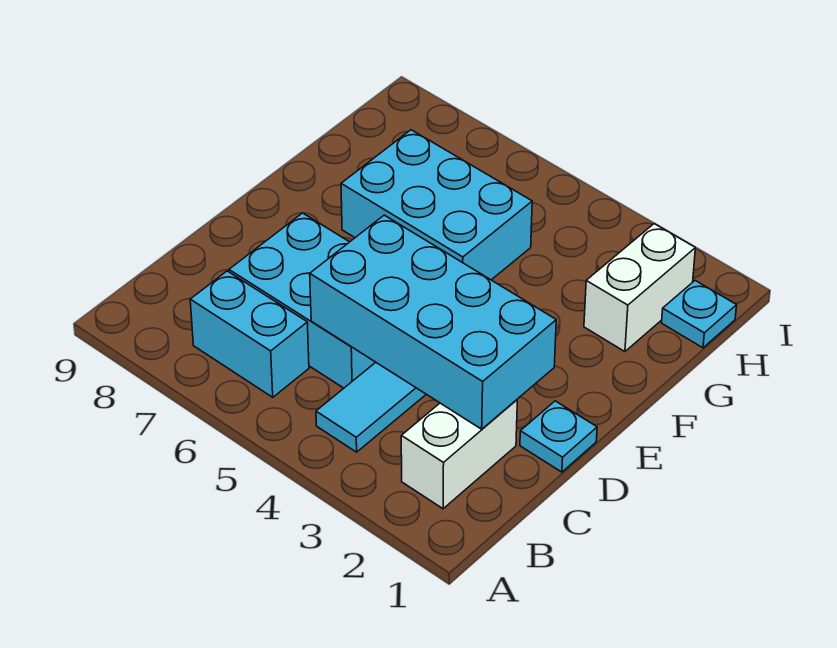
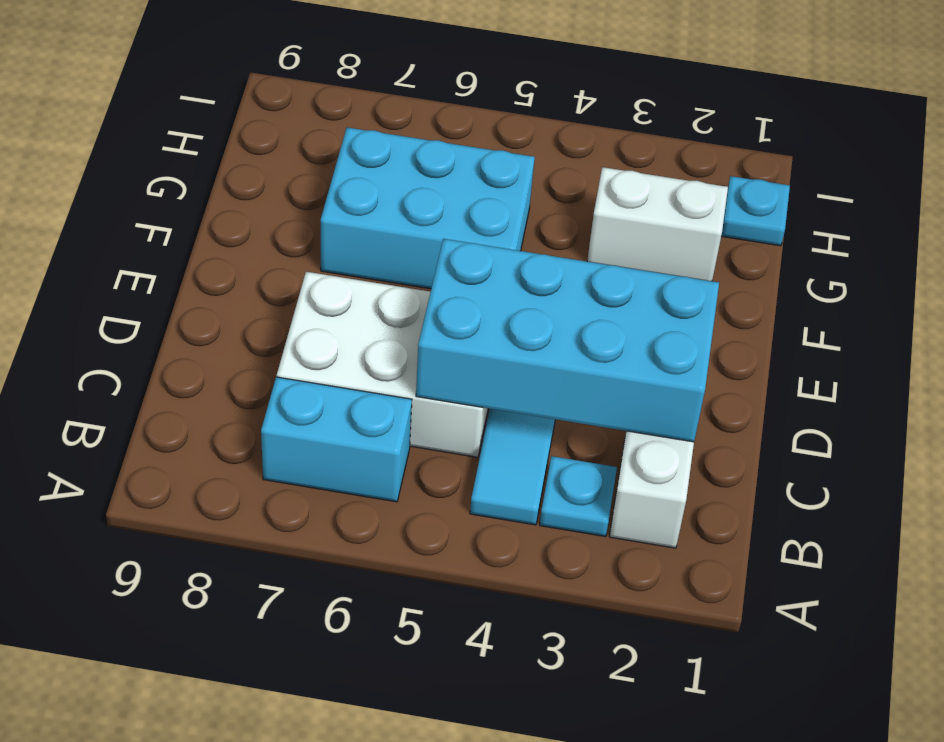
cyan 2x3 brick [229,213,375,388] -> white 2x3 brick [277,272,488,457]
cyan 1x1 plate [520,401,597,472] -> cyan 1x1 plate moved to [540,456,617,537]
white 1x2 brick [584,224,695,352] -> white 1x2 brick turned to [587,167,728,281]

